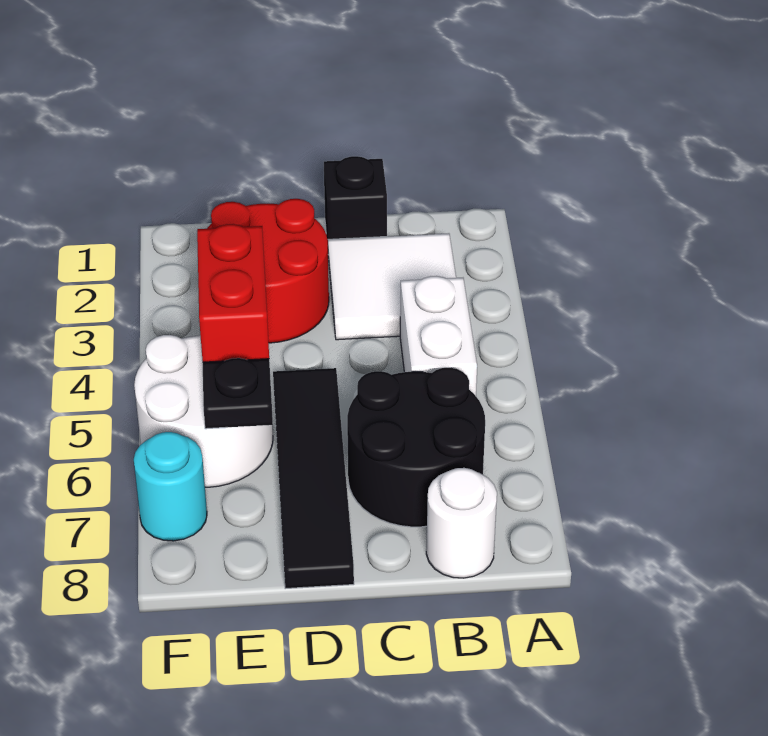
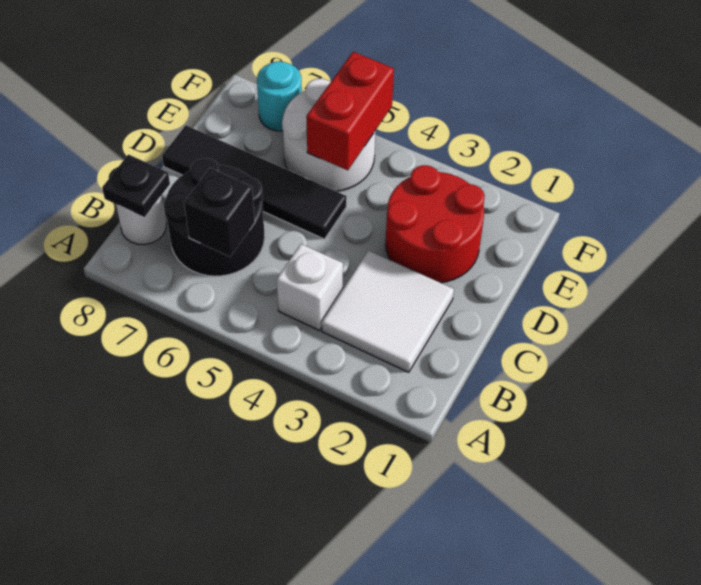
white 1x2 brick [400,276,477,396] -> white 1x1 brick [277,244,343,331]
black 1x1 brick [324,156,387,240] -> black 1x1 brick moved to [184,168,255,257]
red 1x2 brick [197,224,269,362] -> red 1x2 brick turned to [306,52,394,170]
black 1x1 plate [203,358,273,429] -> black 1x1 plate moved to [102,155,170,217]

